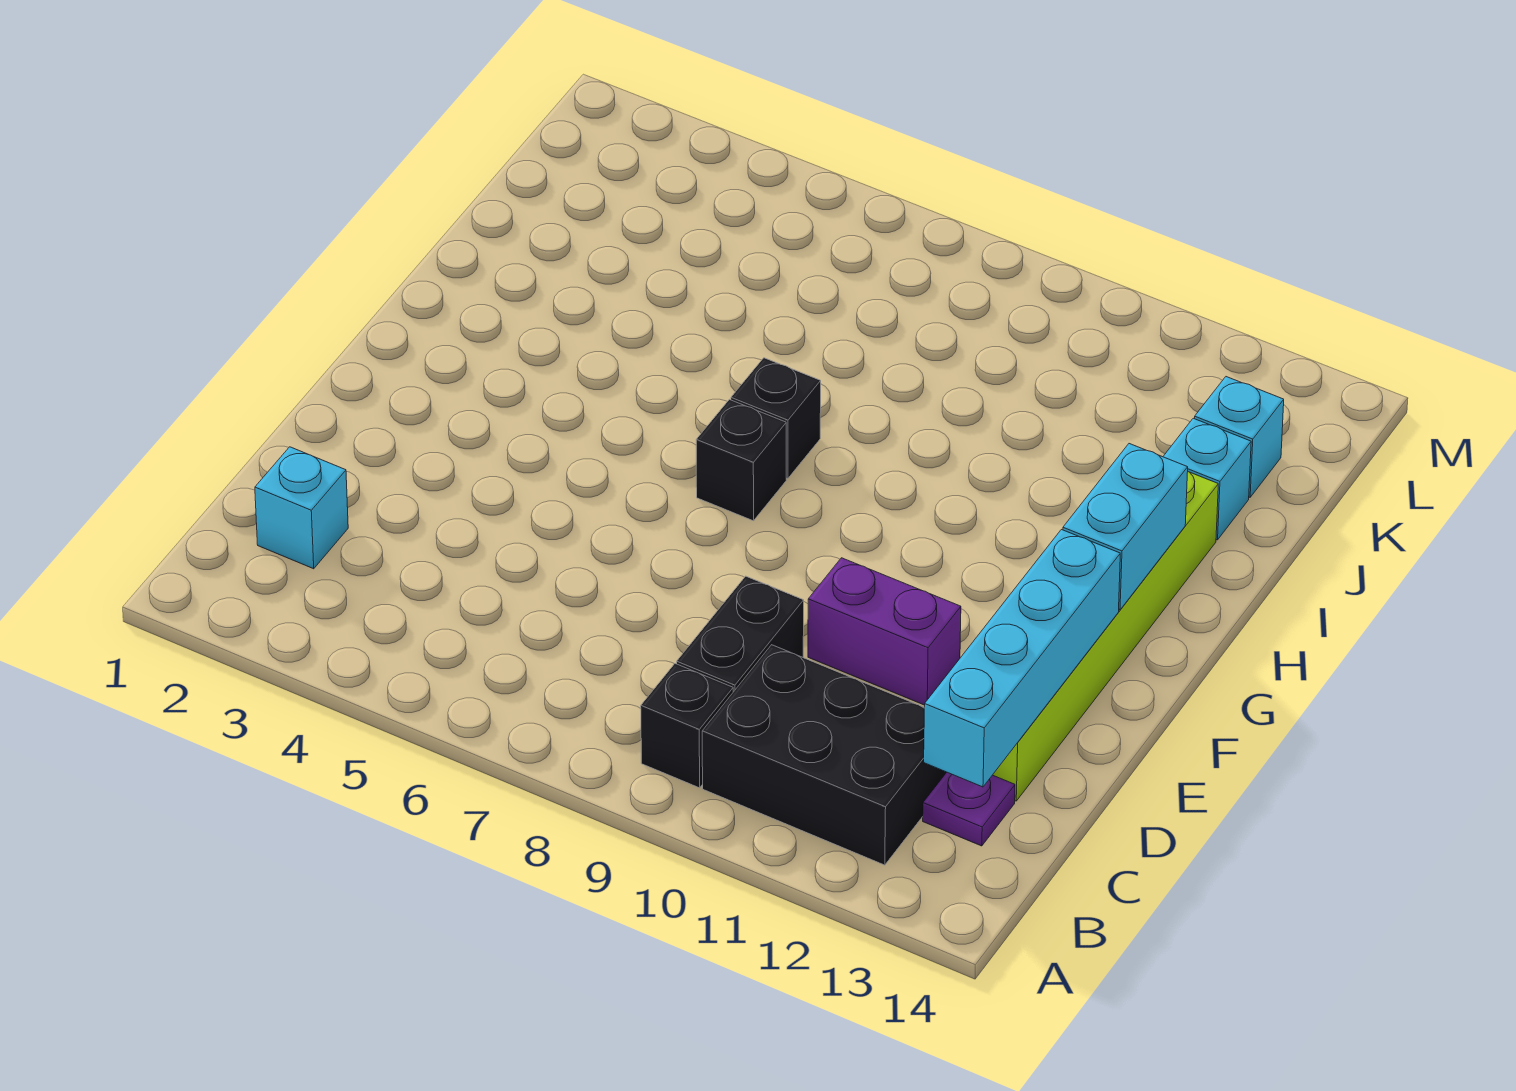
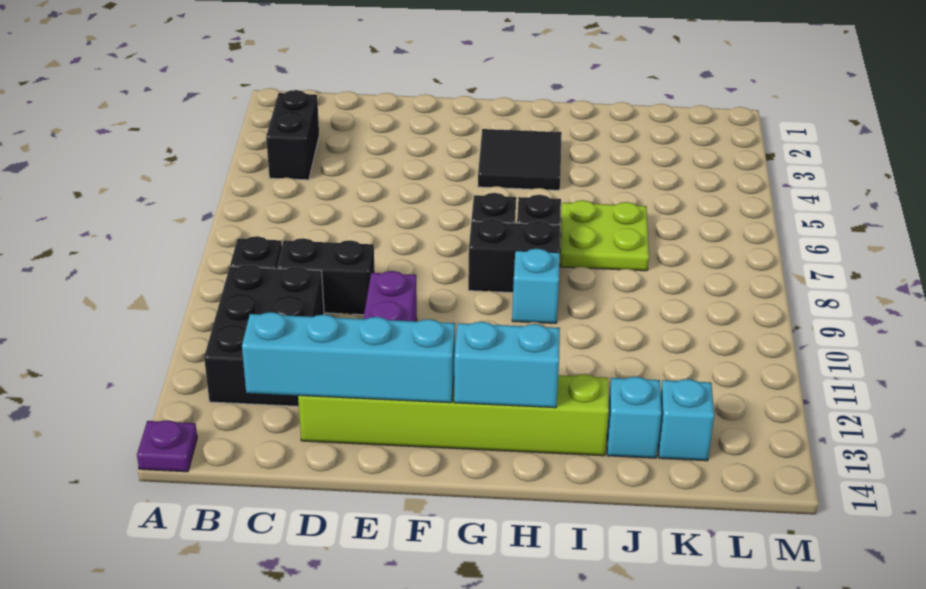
none -> black 1x2 brick [266,90,319,180]
cyan 1x1 brick [255,447,348,569] -> cyan 1x1 brick moved to [512,249,560,323]
purple 1x1 plate [923,772,1015,846] -> purple 1x1 plate moved to [137,420,197,472]
none -> black 2x2 tile [478,129,562,190]
none -> black 1x2 brick [468,219,560,293]
none -> lime 2x2 plate [560,200,649,271]

